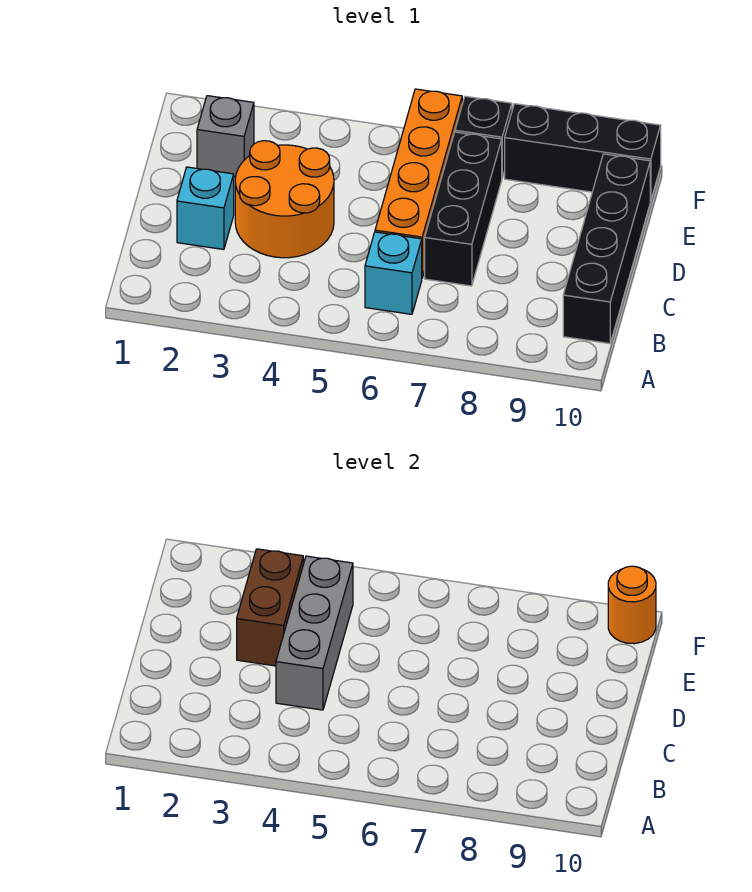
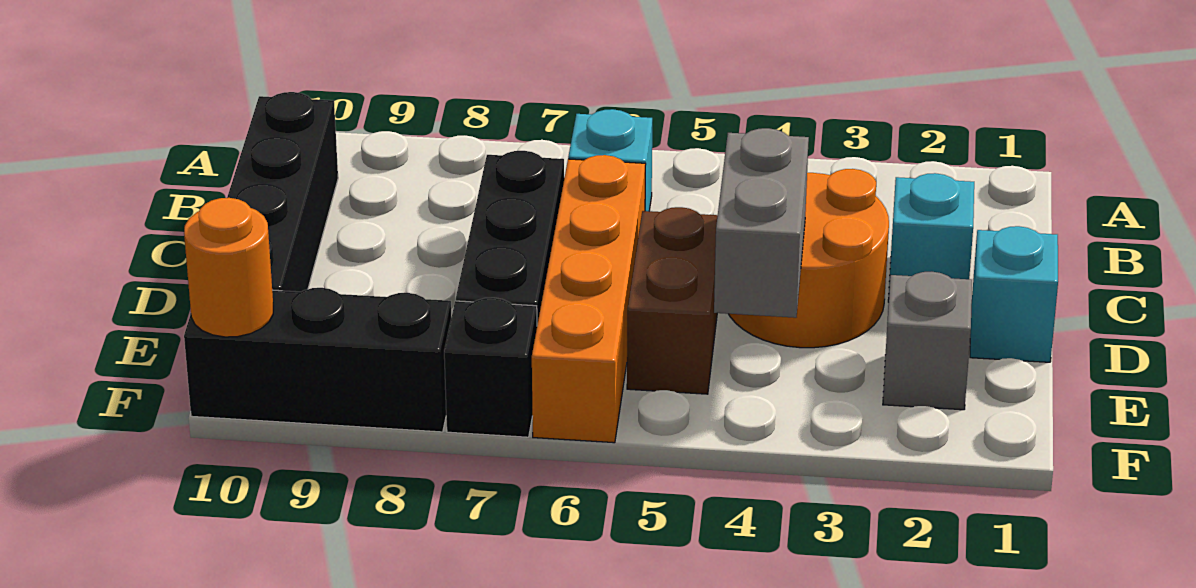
grey 1x3 brick [276,556,353,710] -> grey 1x2 brick [714,128,809,318]
none -> cyan 1x1 brick [970,226,1058,362]
brown 1x2 brick [237,549,303,666] -> brown 1x2 brick moved to [627,207,718,394]

